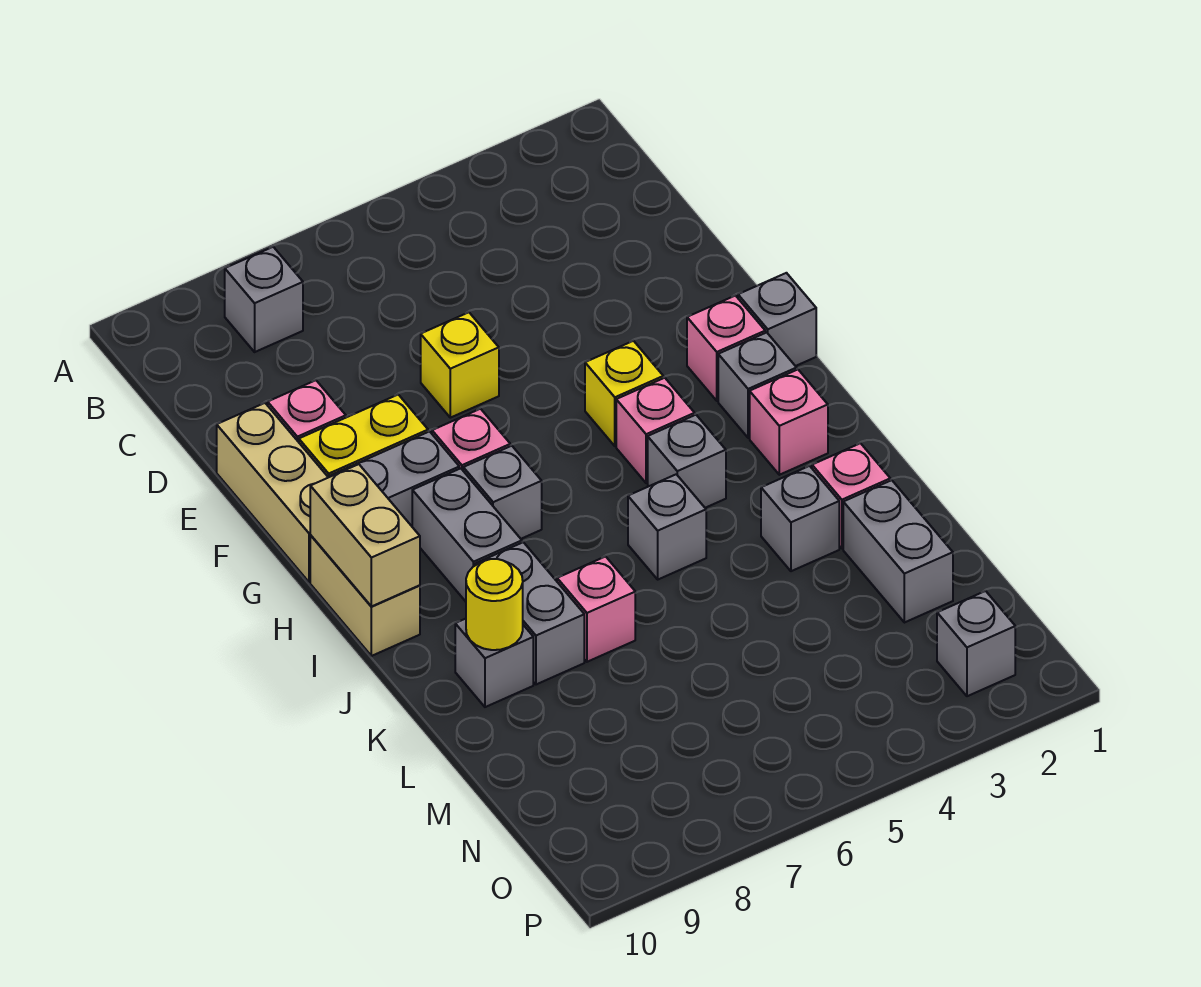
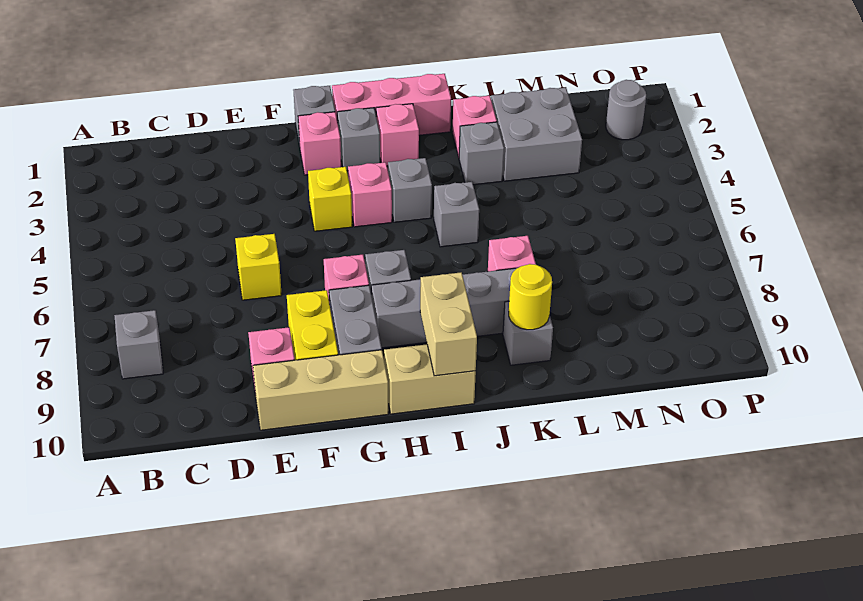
none -> pink 1x3 brick [332,74,451,135]
tan 1x2 brick [310,464,420,607] -> tan 1x2 brick turned to [420,272,477,376]
grey 1x2 brick [843,480,953,623] -> grey 2x2 brick [491,87,582,181]
grey 1x1 brick [937,591,1015,696] -> grey 1x1 round brick [606,80,646,140]

